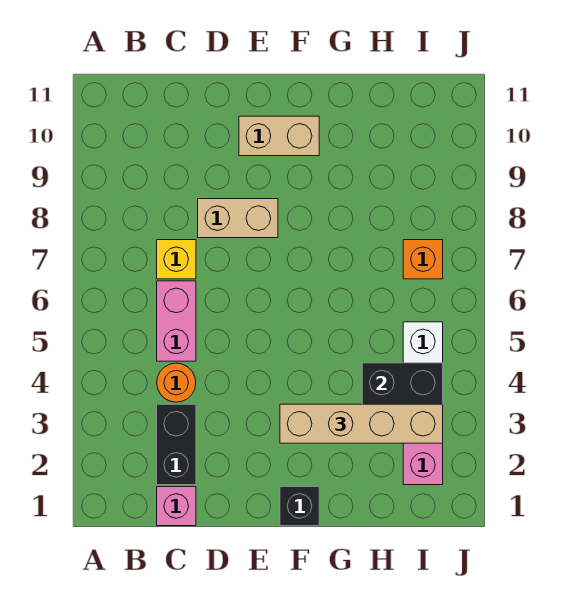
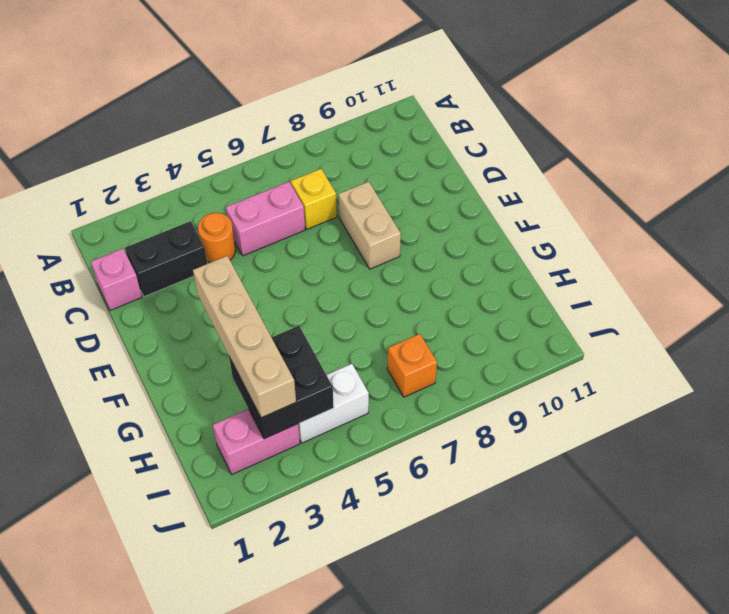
tan 1x2 brick [239,116,319,156] -> none
black 1x1 brick [280,487,319,526] -> none

